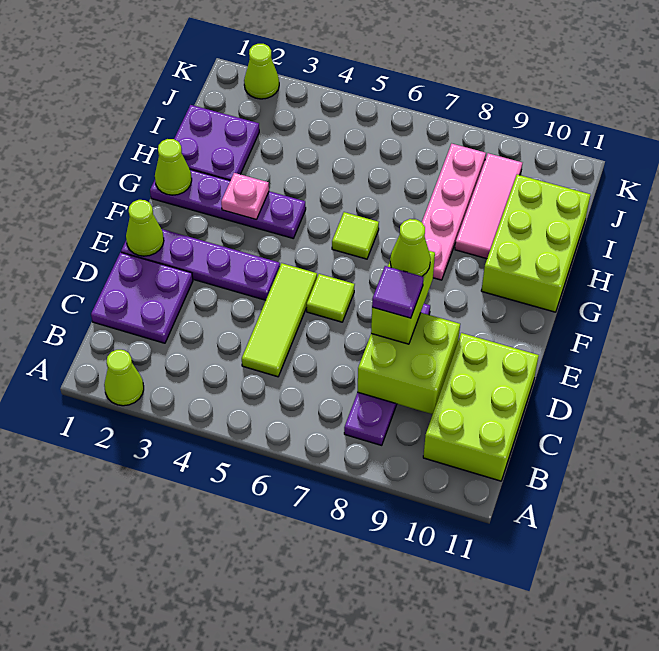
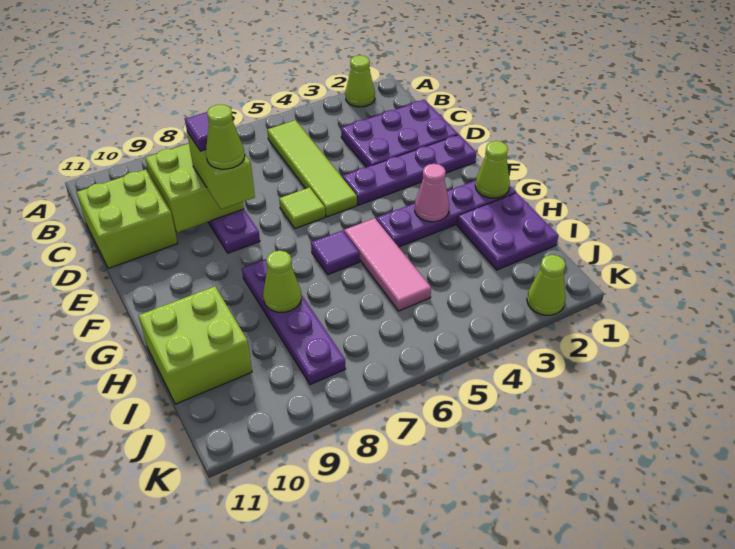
lime 2x3 brick [423,333,539,481] -> lime 2x2 brick [77,170,178,268]
purple 2x2 plate [91,252,193,343] -> purple 2x3 plate [341,100,458,167]
lime 1x3 tile [242,263,317,377] -> lime 1x4 tile [267,120,357,217]
lime 1x1 cone [126,200,164,256] -> lime 1x1 cone moved to [263,251,301,312]
pink 1x1 plate [221,173,269,219] -> pink 1x1 cone [415,164,449,222]
lime 1x1 tile [332,212,379,259] -> purple 1x1 tile [311,230,359,275]
pink 1x4 plate [422,144,486,280] -> purple 1x4 plate [242,259,346,385]
lime 2x3 brick [481,175,591,312] -> lime 2x2 brick [139,286,252,404]
pink 1x3 tile [455,153,522,259] -> pink 1x3 tile moved to [344,218,431,311]

